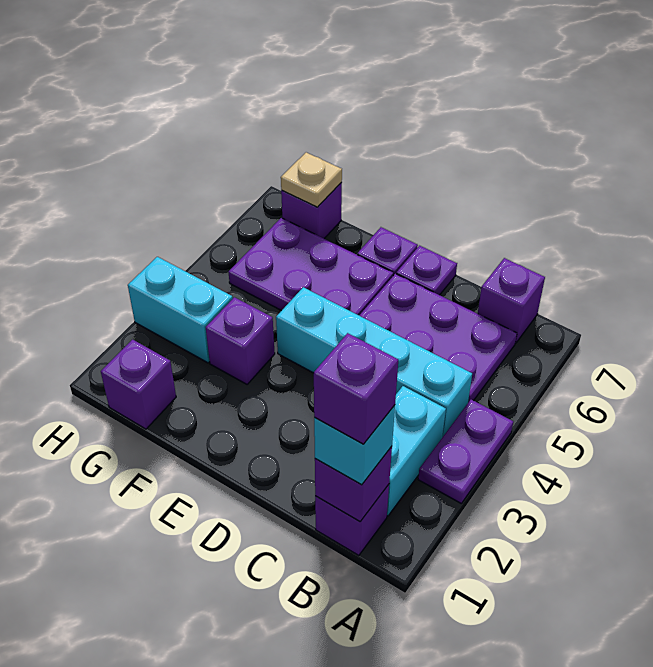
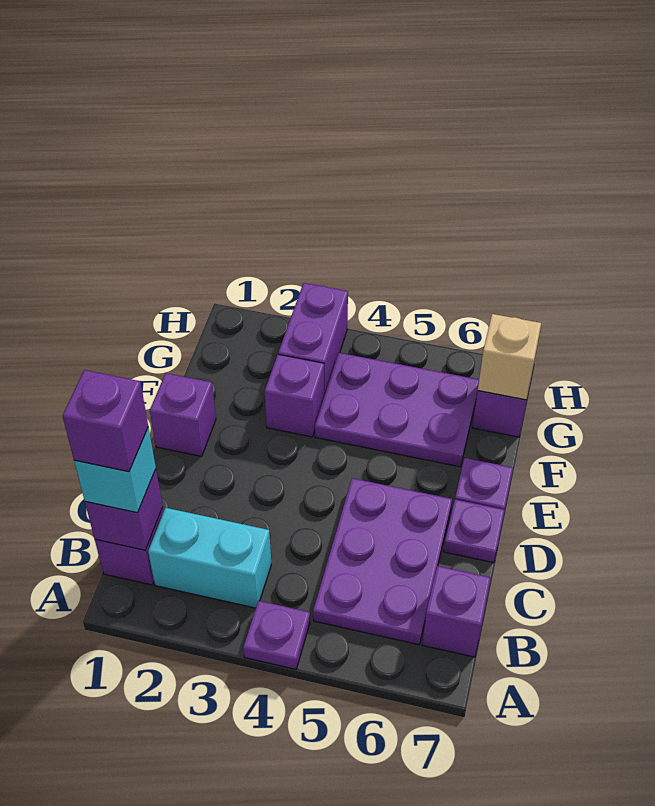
purple 1x2 plate [418,400,513,503] -> purple 1x1 plate [243,601,310,669]
cyan 1x4 brick [276,287,472,437] -> none
purple 2x3 plate [229,218,393,315] -> purple 2x3 plate turned to [315,353,479,467]
purple 1x1 brick [101,340,176,429] -> purple 1x1 brick moved to [150,373,216,456]
cyan 1x2 brick [128,257,233,363] -> purple 1x2 brick [278,283,348,396]
tan 1x1 plate [281,152,342,207] -> tan 1x1 brick [478,314,541,400]

